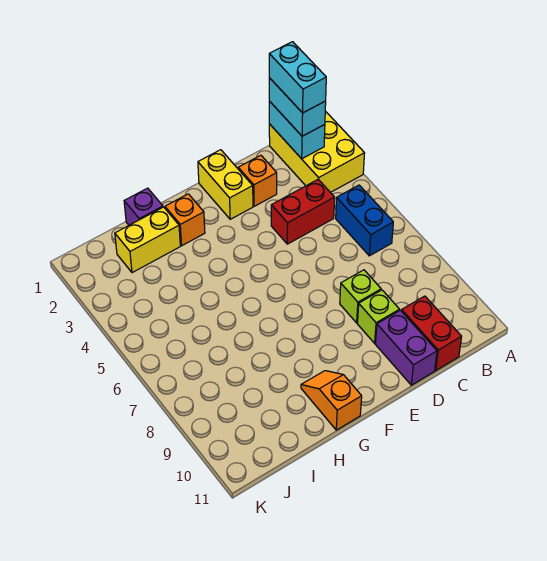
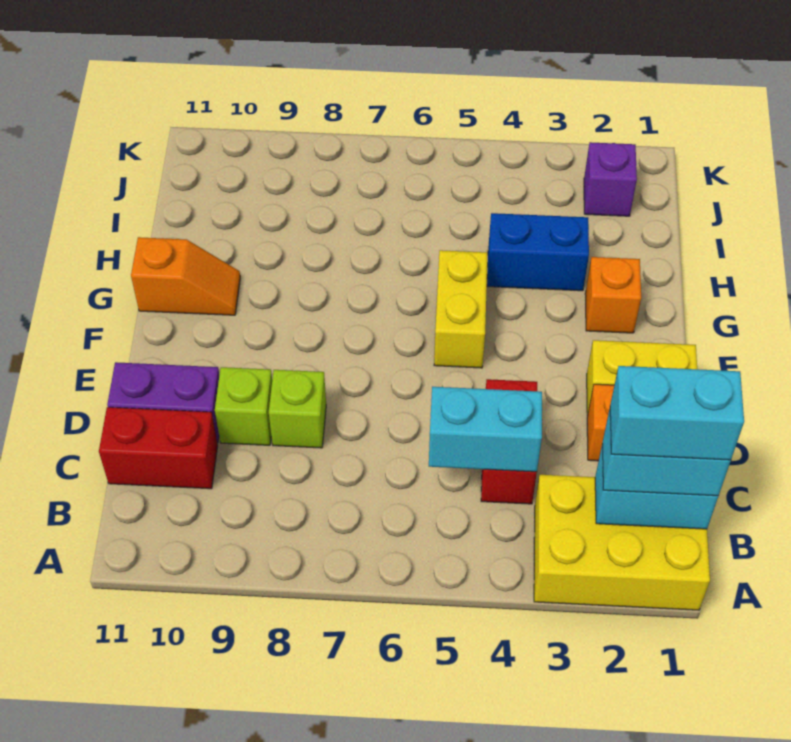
blue 1x2 brick [336,185,393,256] -> blue 1x2 brick moved to [487,213,589,291]
none -> cyan 1x2 brick [429,387,542,472]
purple 1x1 brick [124,188,163,225] -> purple 1x1 brick moved to [584,142,637,216]
yellow 1x2 brick [115,207,180,273] -> yellow 1x2 brick moved to [434,250,488,368]

